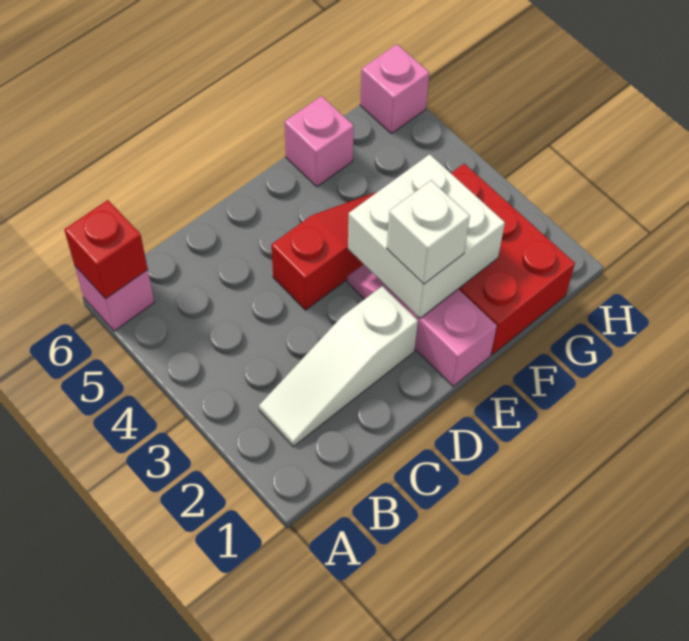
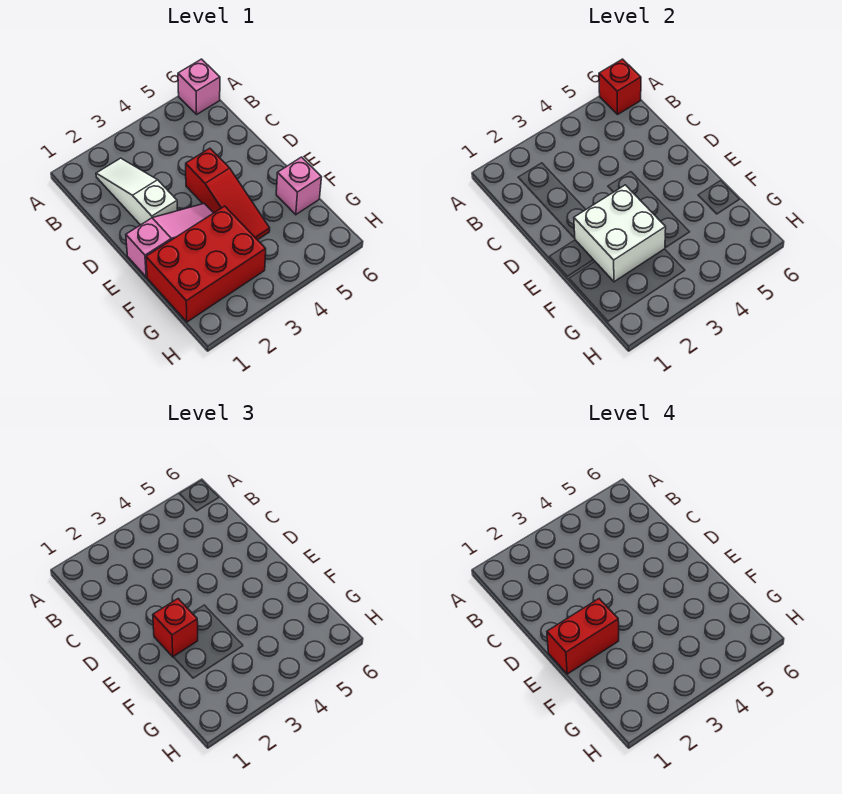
none -> red 1x2 brick [547,599,619,674]
white 1x1 brick [387,180,470,284] -> red 1x1 brick [153,599,198,657]
pink 1x1 brick [360,44,429,134] -> none

